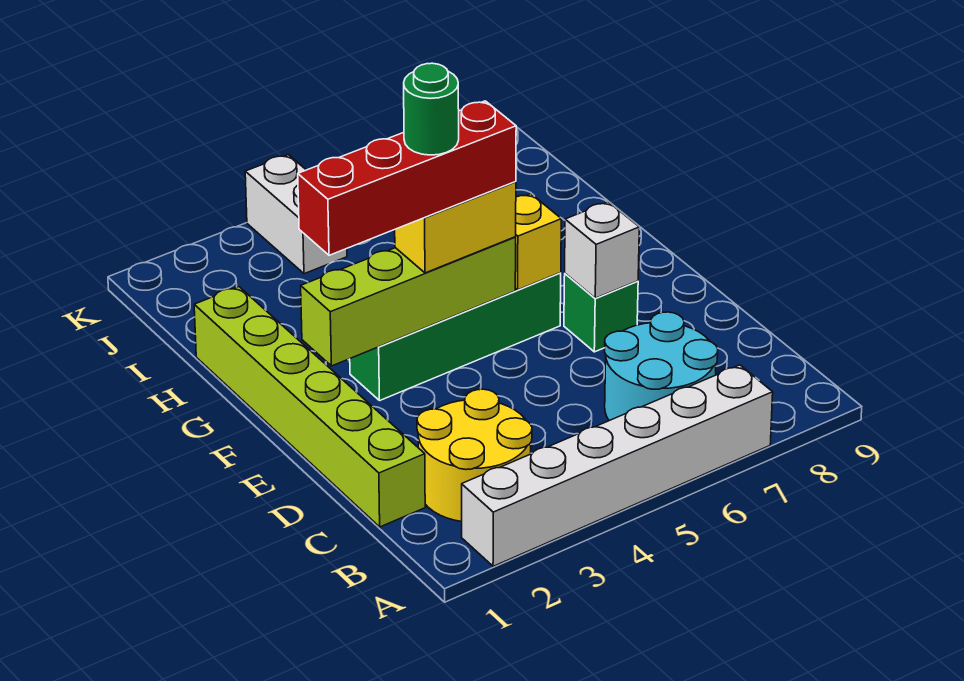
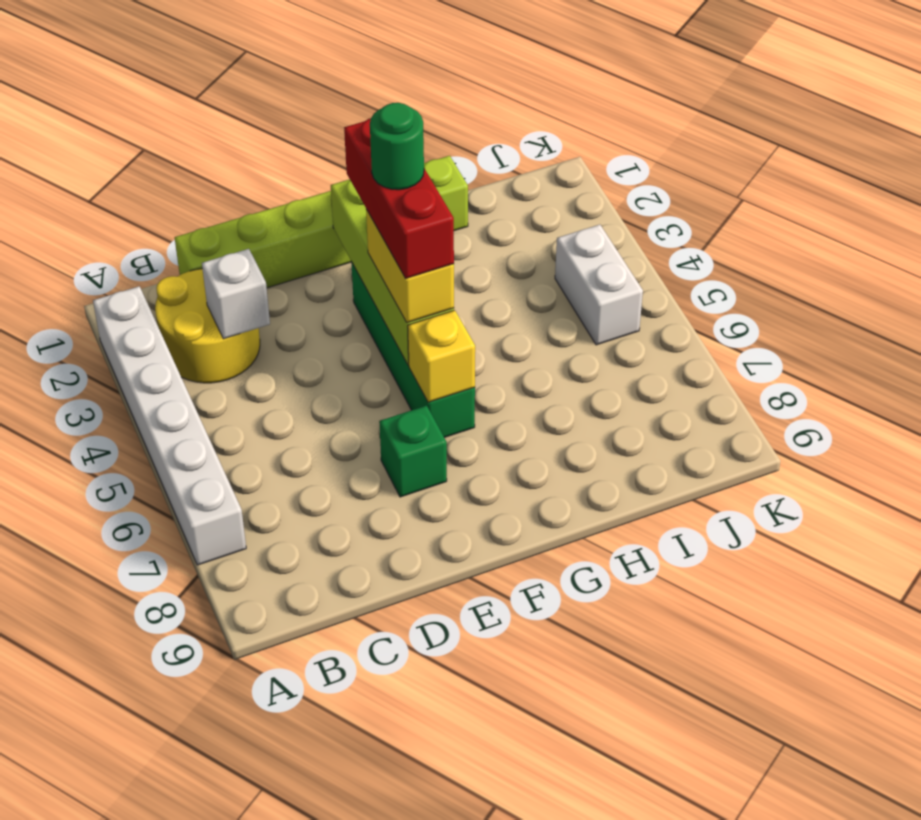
cyan 2x2 round brick [605,312,718,421] -> none
white 1x1 brick [565,202,639,298] -> white 1x1 brick moved to [202,249,270,339]
red 1x4 brick [298,101,516,255] -> red 1x3 brick [344,118,454,278]
white 1x2 brick [245,155,347,274] -> white 1x2 brick turned to [555,225,643,345]

